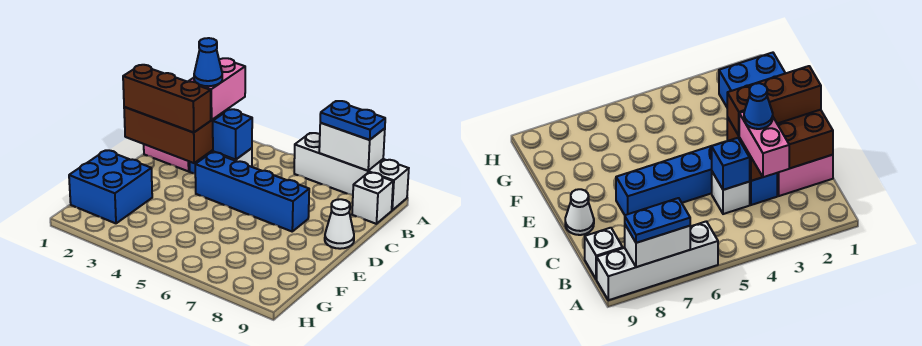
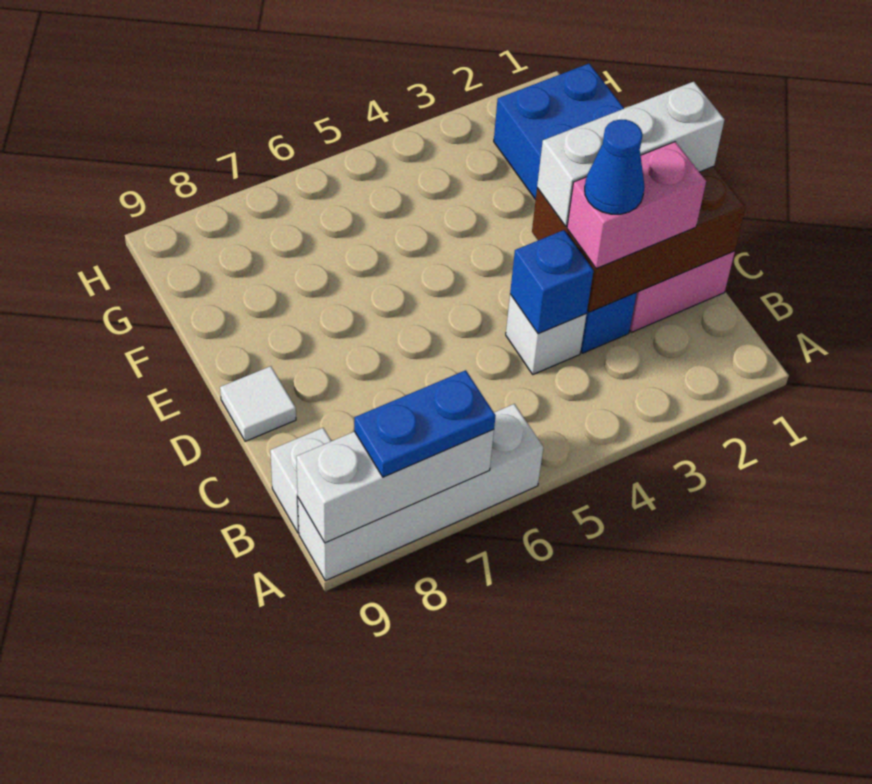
white 1x2 brick [319,123,385,171] -> white 1x3 brick [296,430,494,543]
pink 1x2 brick [189,58,245,120] -> pink 1x2 brick turned to [567,142,706,268]
brown 1x3 brick [123,65,211,132] -> white 1x3 brick [537,82,724,226]
blue 1x4 brick [195,152,309,231] -> none
white 1x1 cone [325,199,354,249] -> white 1x1 tile [220,366,296,441]

